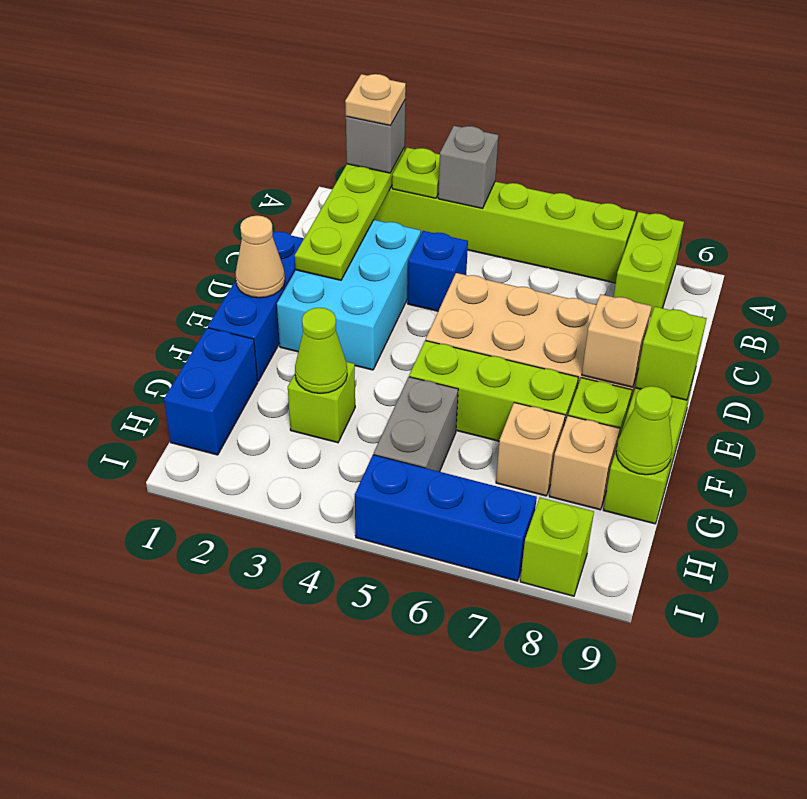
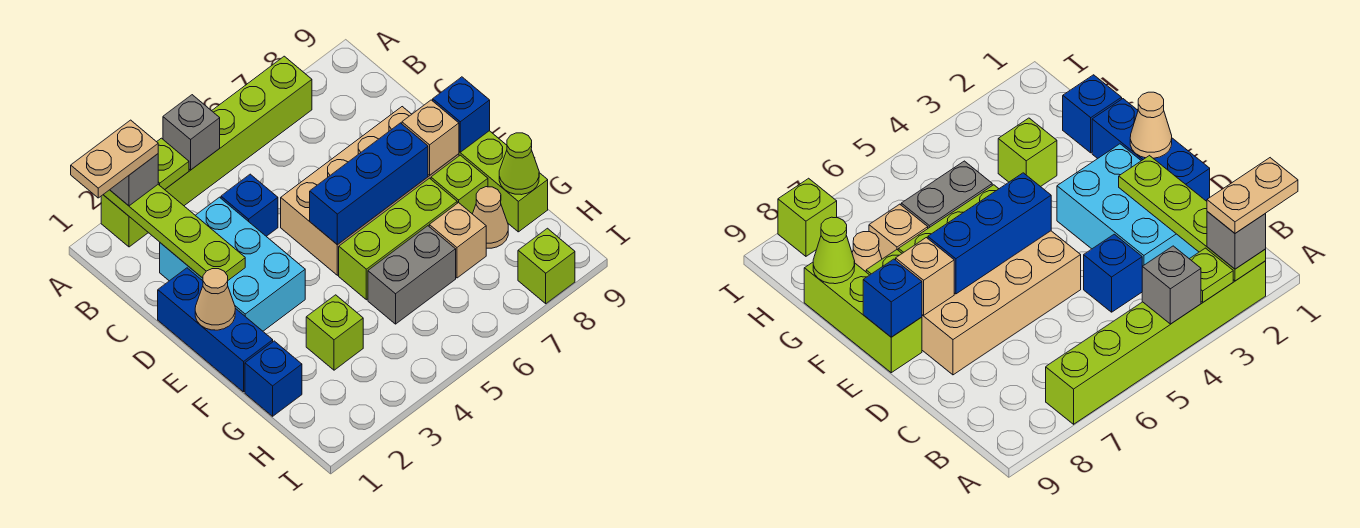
tan 1x1 plate [345,74,406,125] -> tan 1x2 plate [71,120,158,198]
lime 1x2 brick [614,212,684,317] -> none
lime 1x1 brick [635,307,707,400] -> blue 1x1 brick [433,77,490,152]
blue 1x2 brick [164,328,258,455] -> blue 1x1 brick [245,341,302,416]
lime 1x1 cone [295,308,347,393] -> none
grey 1x2 brick [374,377,458,472] -> grey 1x2 brick turned to [368,226,456,324]
tan 1x1 brick [549,416,620,510] -> tan 1x1 cone [473,187,508,248]
blue 1x3 brick [355,455,537,581] -> blue 1x3 brick moved to [310,123,428,245]

